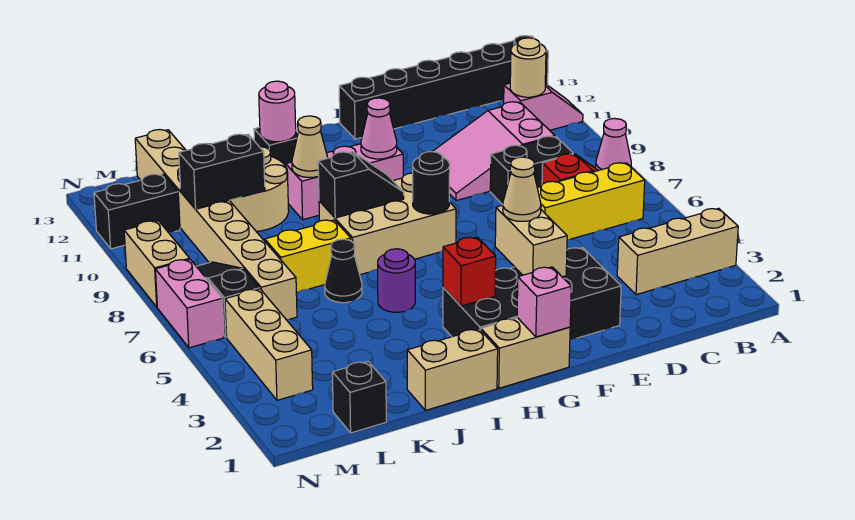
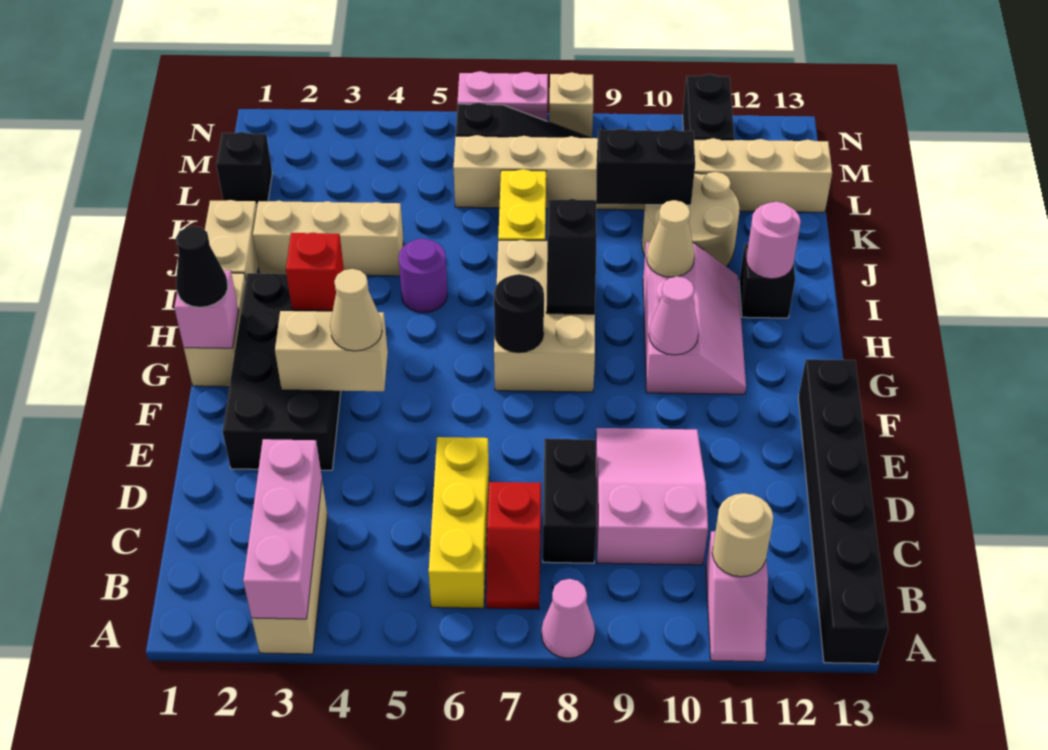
none -> pink 1x3 brick [243,439,322,619]
black 1x1 cone [325,239,362,303] -> black 1x1 cone moved to [176,226,228,307]
black 1x2 brick [179,134,265,209] -> black 1x2 brick turned to [596,129,695,205]
tan 1x3 brick [225,289,313,400] -> tan 1x3 brick moved to [253,201,404,276]
tan 1x2 brick [124,221,190,307] -> tan 1x1 brick [549,73,593,138]

